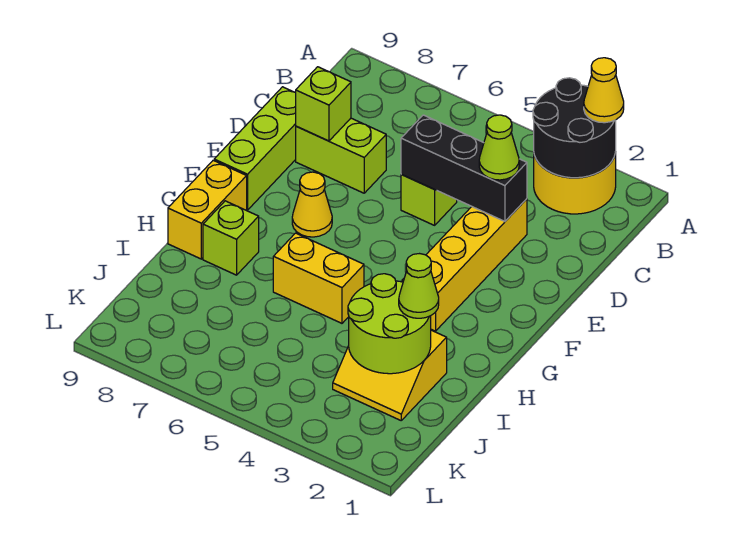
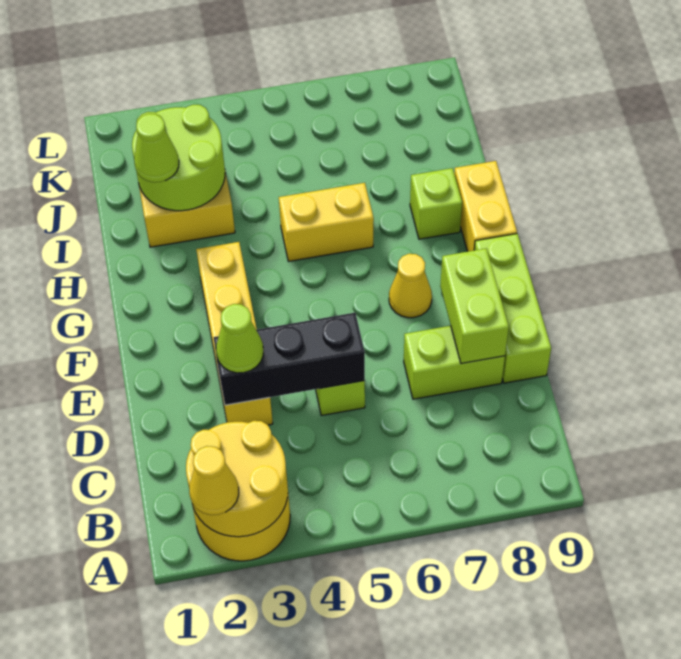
black 2x2 round brick [533,78,616,178] -> yellow 2x2 round brick [186,421,288,537]
lime 1x1 brick [296,67,351,141] -> lime 1x2 brick [440,248,509,364]

